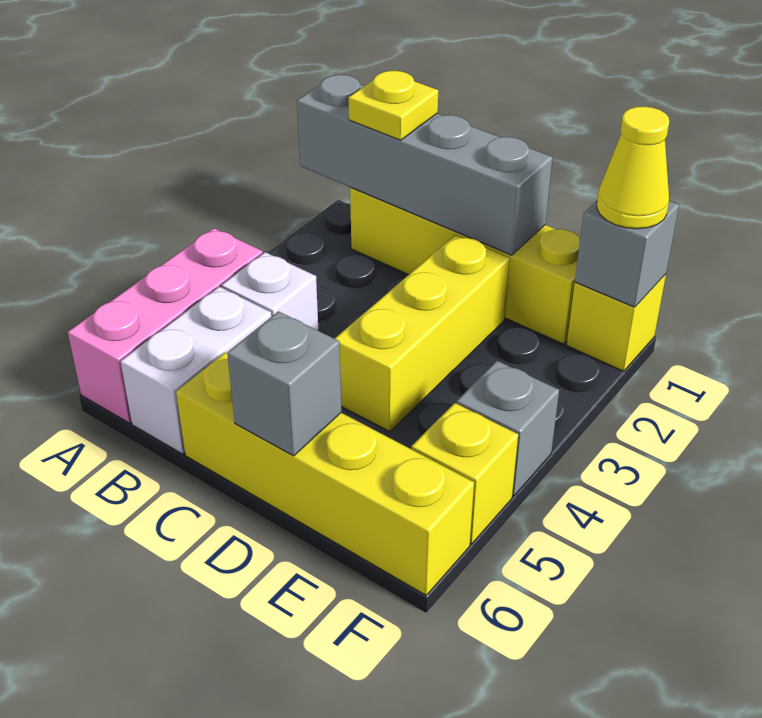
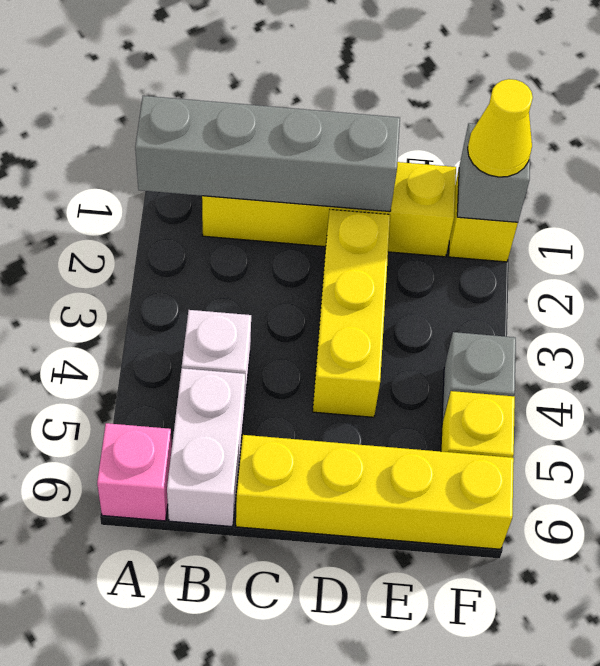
pink 1x3 brick [68,228,263,423] -> pink 1x1 brick [97,423,172,521]
yellow 1x1 plate [348,71,438,140] -> none
grey 1x1 brick [227,311,342,456] -> none

